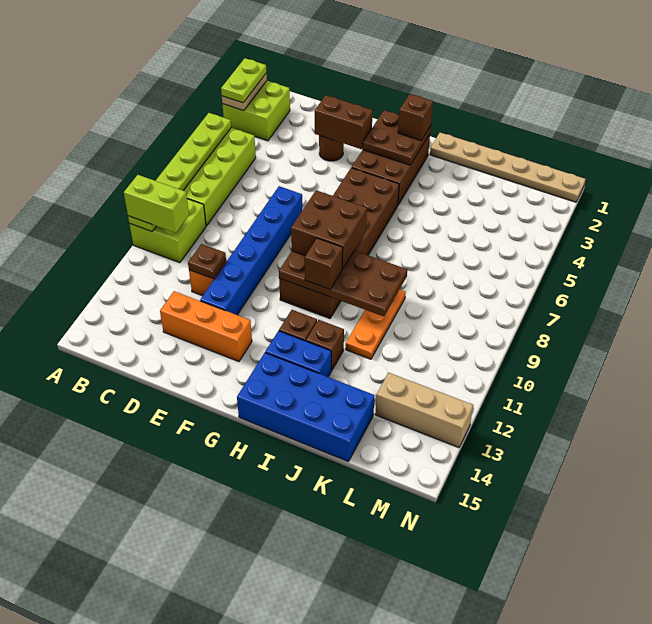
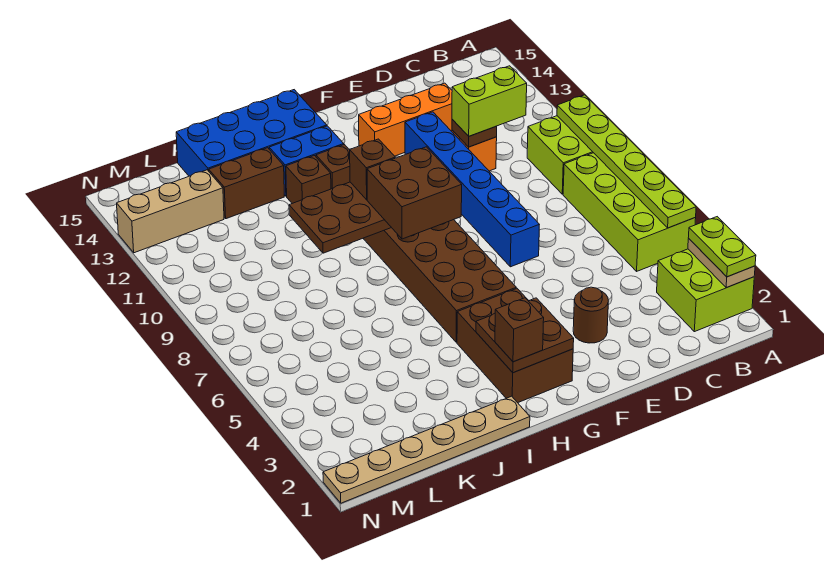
lime 1x2 brick [124,175,189,233] -> lime 1x2 brick moved to [452,66,527,136]
brown 1x2 brick [315,95,373,149] -> brown 1x2 brick moved to [209,148,284,219]
orange 1x3 plate [346,290,406,359] -> none

